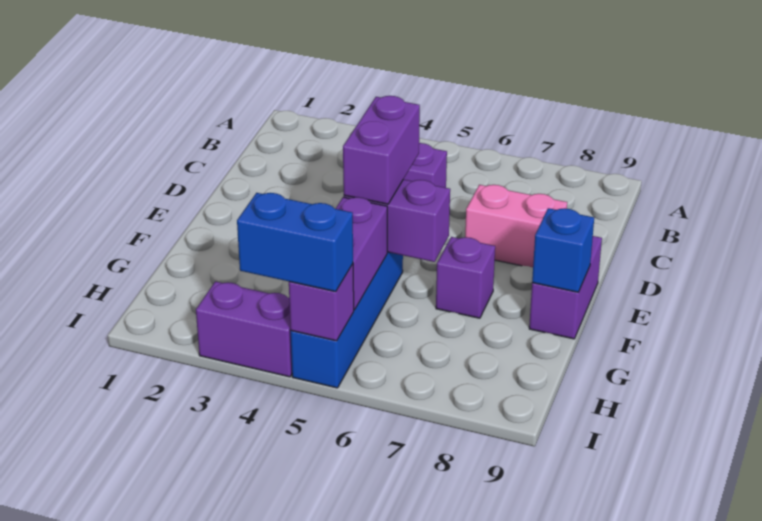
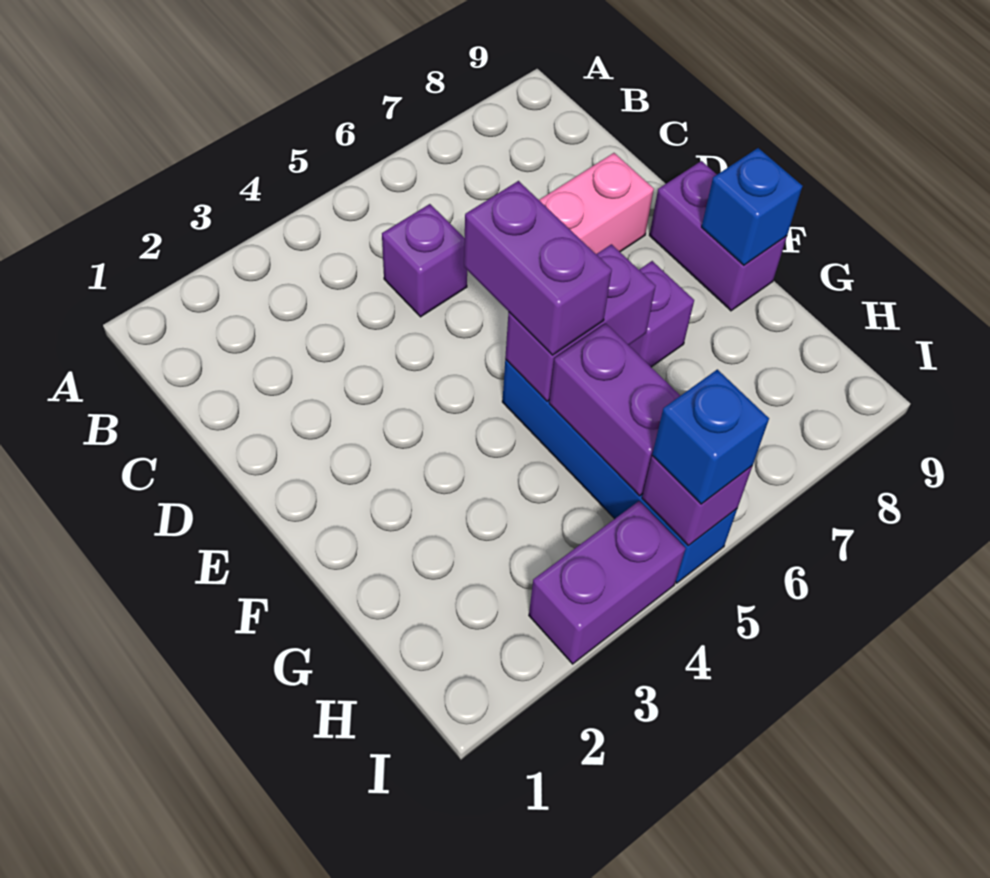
blue 1x2 brick [237,193,353,292] -> blue 1x1 brick [652,369,769,504]

